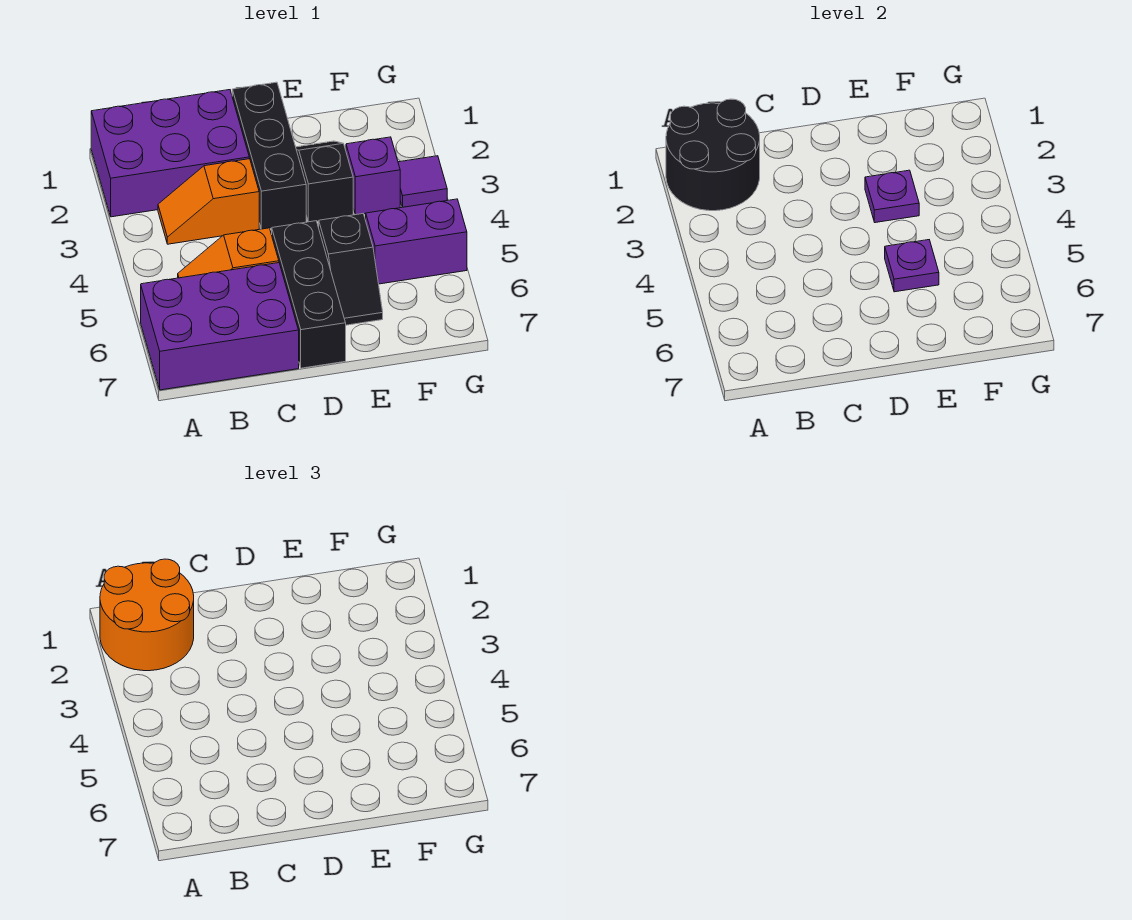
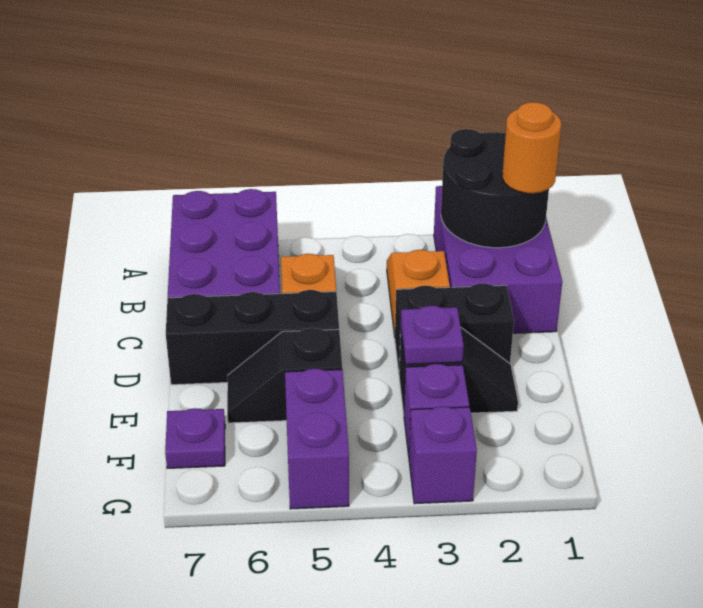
orange 2x2 round brick [100,559,194,671] -> orange 1x1 round brick [502,102,561,193]
black 1x3 brick [232,82,306,229] -> black 1x2 brick [395,283,514,371]
purple 1x1 plate [885,240,939,292] -> purple 1x1 plate moved to [165,408,225,468]
purple 1x1 tile [398,156,447,207] -> purple 1x1 brick [409,407,477,504]

